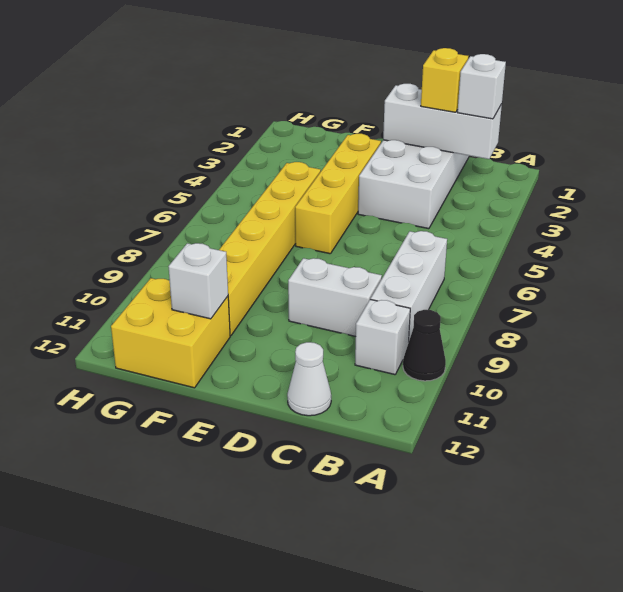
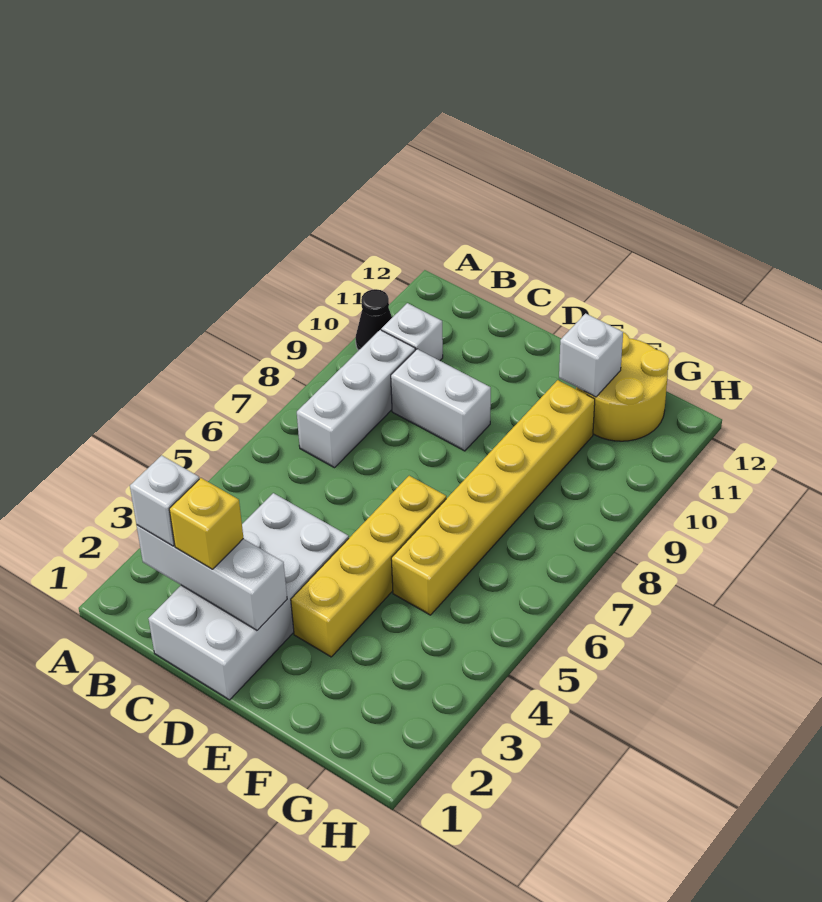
white 1x1 cone [287,342,331,416] -> none
yellow 2x2 brick [111,278,230,388] -> yellow 2x2 round brick [576,332,669,441]

